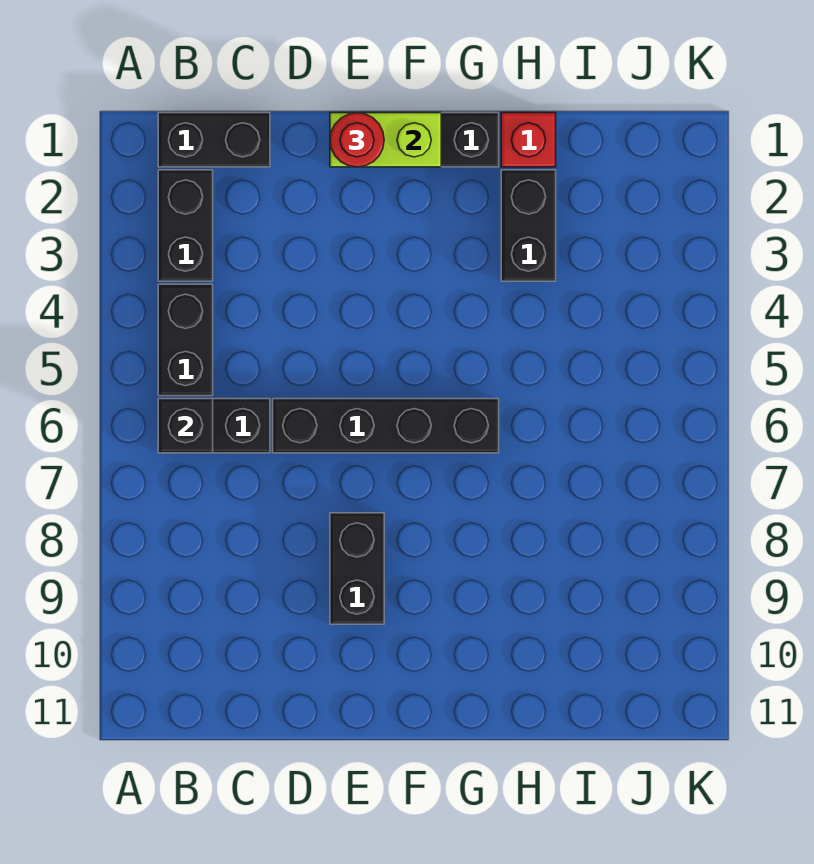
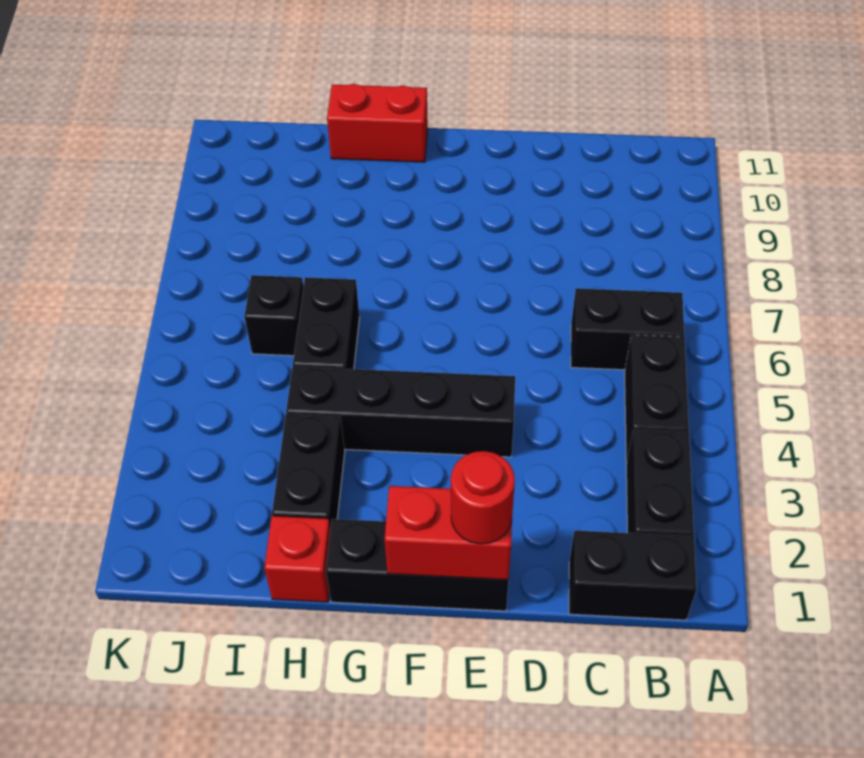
black 1x1 brick [158,399,213,453] -> black 1x1 brick moved to [244,275,304,356]
black 1x4 brick [273,399,499,453] -> black 1x4 brick moved to [286,367,515,457]
lime 1x2 brick [330,113,441,167] -> red 1x2 brick [385,486,512,580]
black 1x2 brick [330,513,384,624] -> black 1x2 brick moved to [293,277,359,369]
none -> red 1x2 brick [327,84,428,162]

